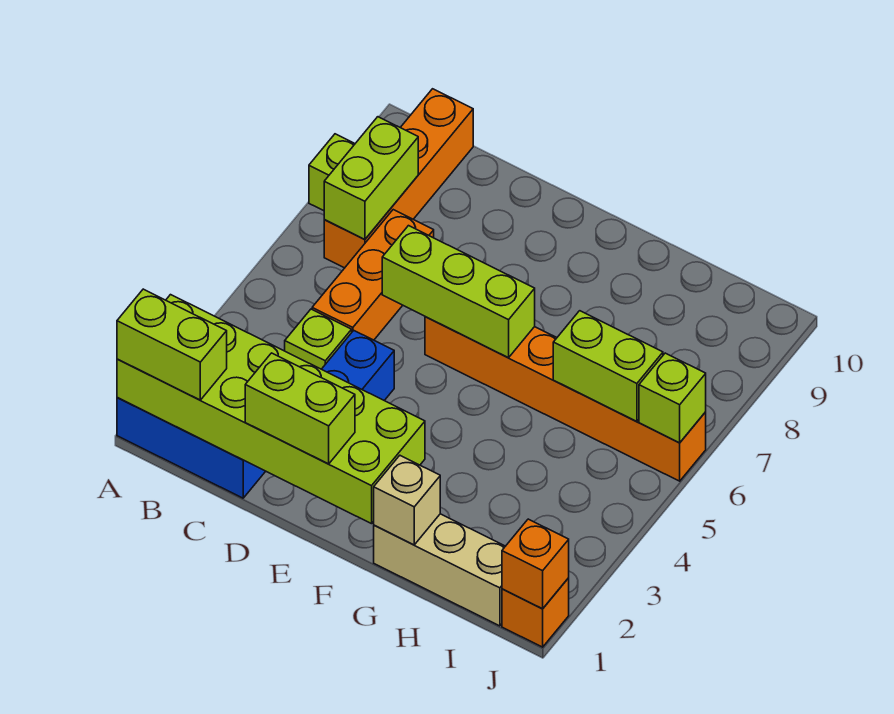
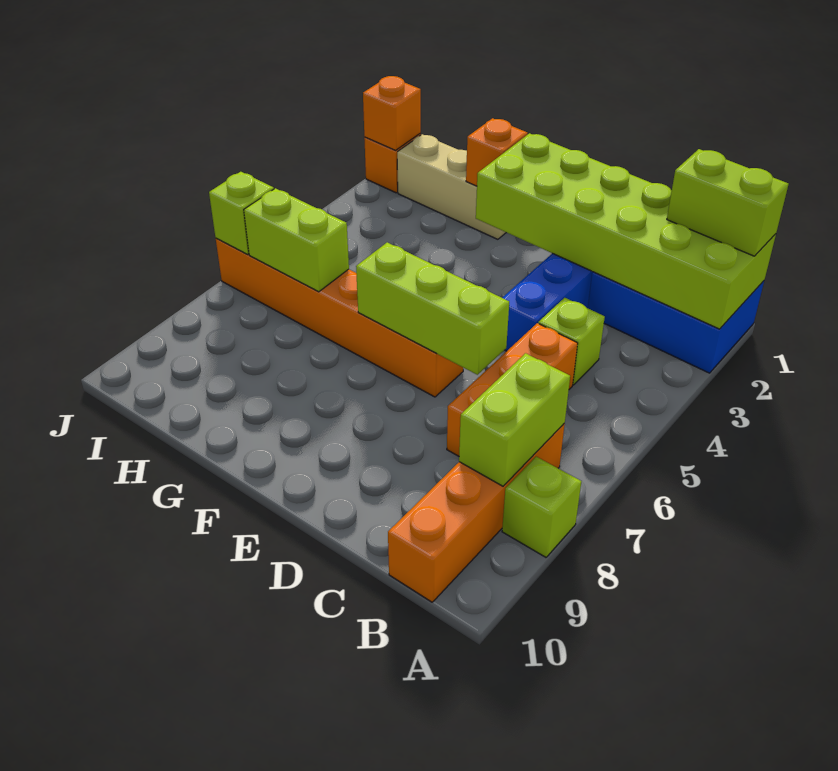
lime 1x2 brick [245,353,355,464] -> none
tan 1x1 brick [374,456,440,545] -> orange 1x1 brick [466,118,528,186]

